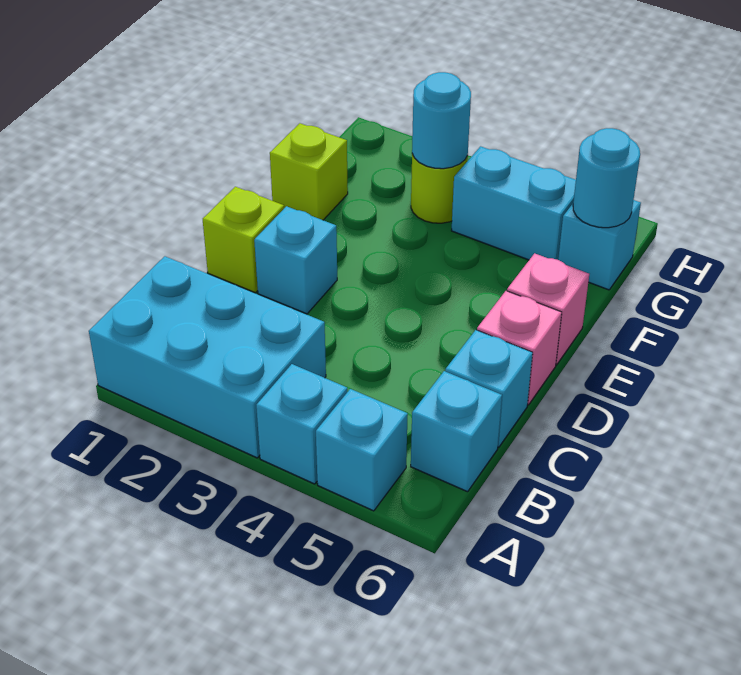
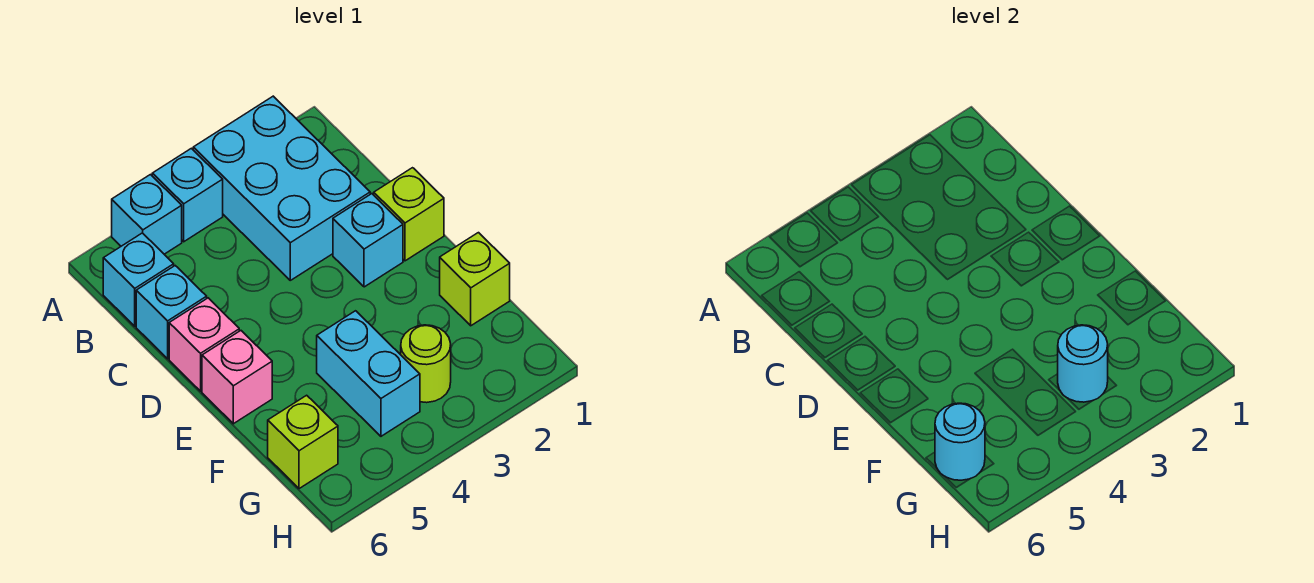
cyan 2x3 brick [89,256,326,458] -> cyan 2x3 brick turned to [193,96,370,280]
cyan 1x2 brick [452,146,576,260] -> cyan 1x2 brick turned to [317,311,420,436]
cyan 1x1 brick [558,200,641,290] -> lime 1x1 brick [268,395,338,489]

